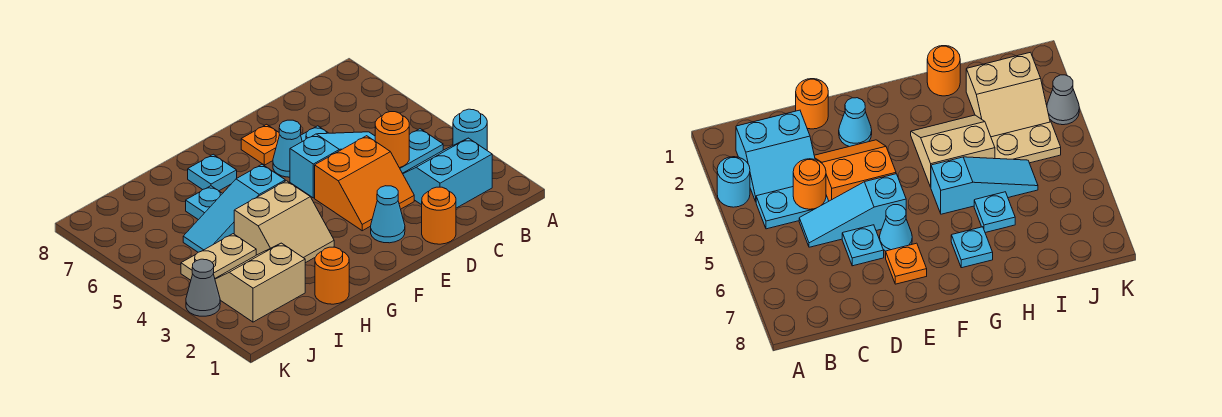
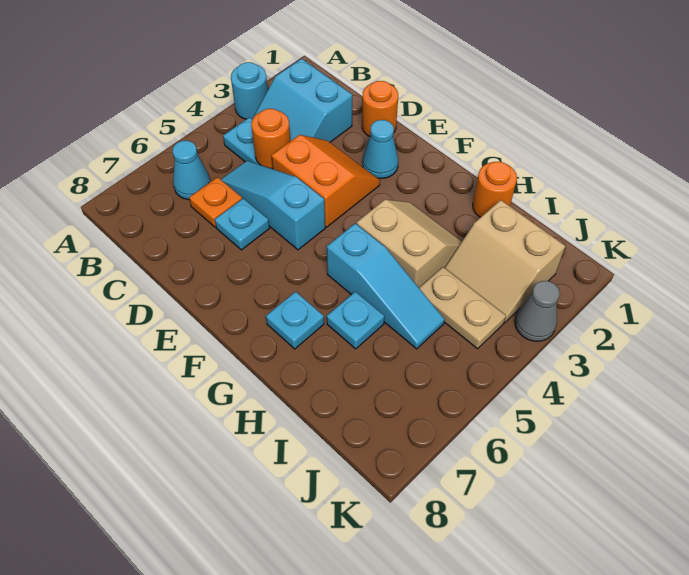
cyan 1x1 cone [273,120,302,177] -> cyan 1x1 cone moved to [172,141,210,200]
orange 1x1 plate [241,124,279,165] -> orange 1x1 plate moved to [189,177,242,227]

